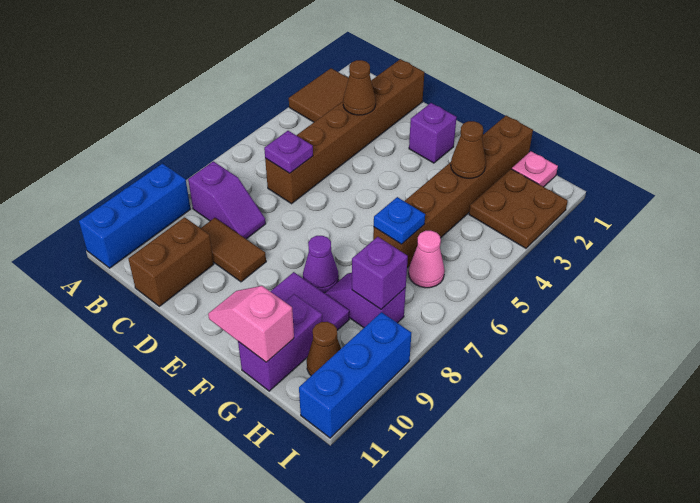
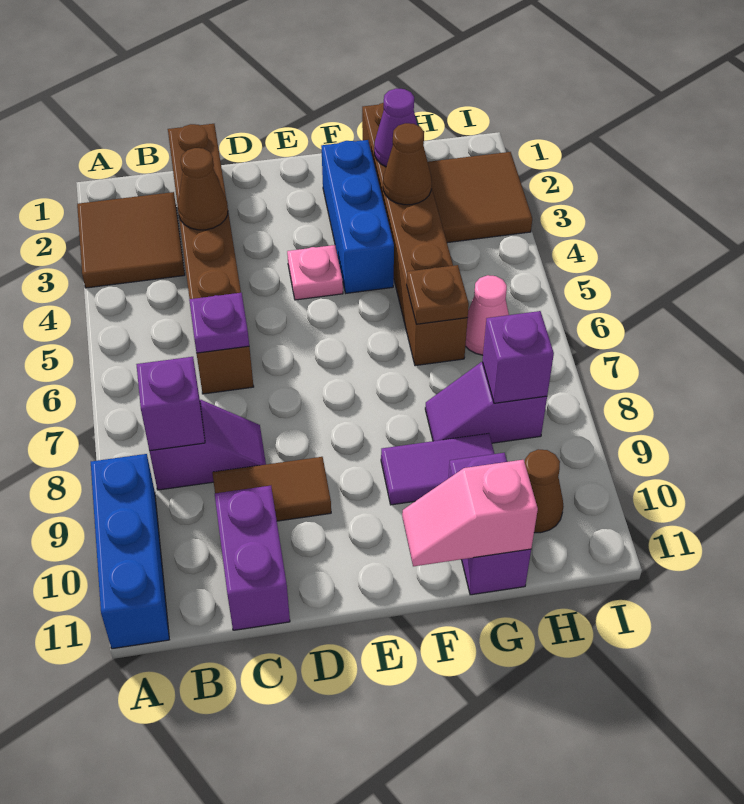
brown 1x2 brick [128,217,214,306] -> purple 1x2 brick [215,486,290,630]
purple 1x1 brick [409,103,457,163] -> purple 1x1 brick moved to [136,357,205,451]
purple 1x1 cone [303,236,339,293] -> purple 1x1 cone moved to [374,88,417,166]
blue 1x1 plate [374,197,425,244] -> brown 1x1 plate [407,265,469,324]
pink 1x1 plate [512,151,558,187] -> pink 1x1 plate moved to [287,245,343,300]
brown 2x2 plate [469,169,568,248] -> brown 2x2 tile [428,152,532,243]
blue 1x3 brick [299,312,411,438] -> blue 1x3 brick moved to [321,140,394,293]

